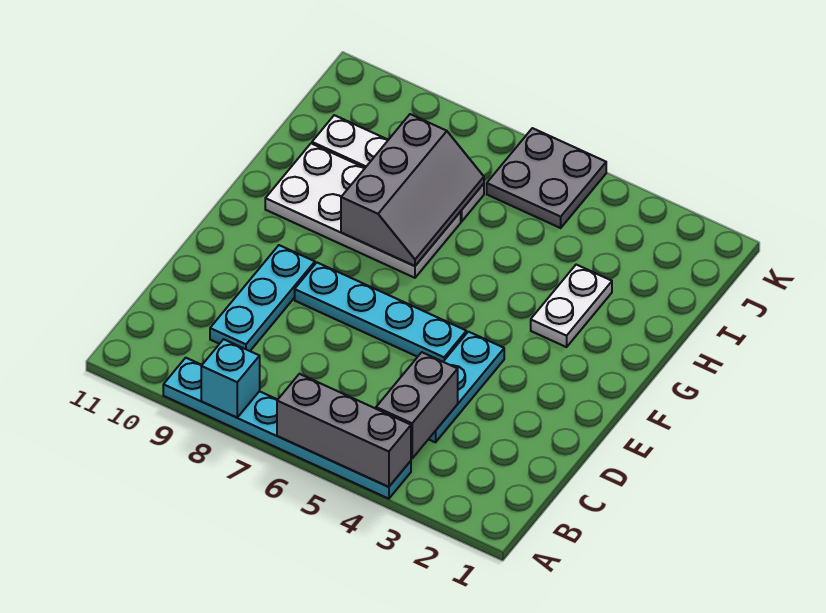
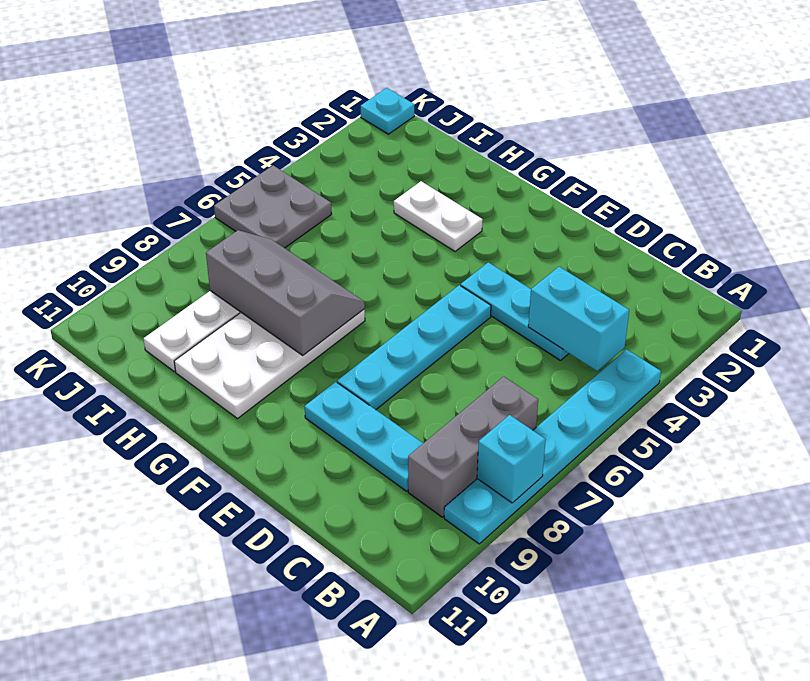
grey 1x3 brick [277,374,411,487] -> grey 1x3 brick moved to [408,376,538,517]
grey 1x2 brick [376,352,458,459] -> cyan 1x2 brick [528,267,629,371]
none -> cyan 1x1 plate [361,88,414,134]

